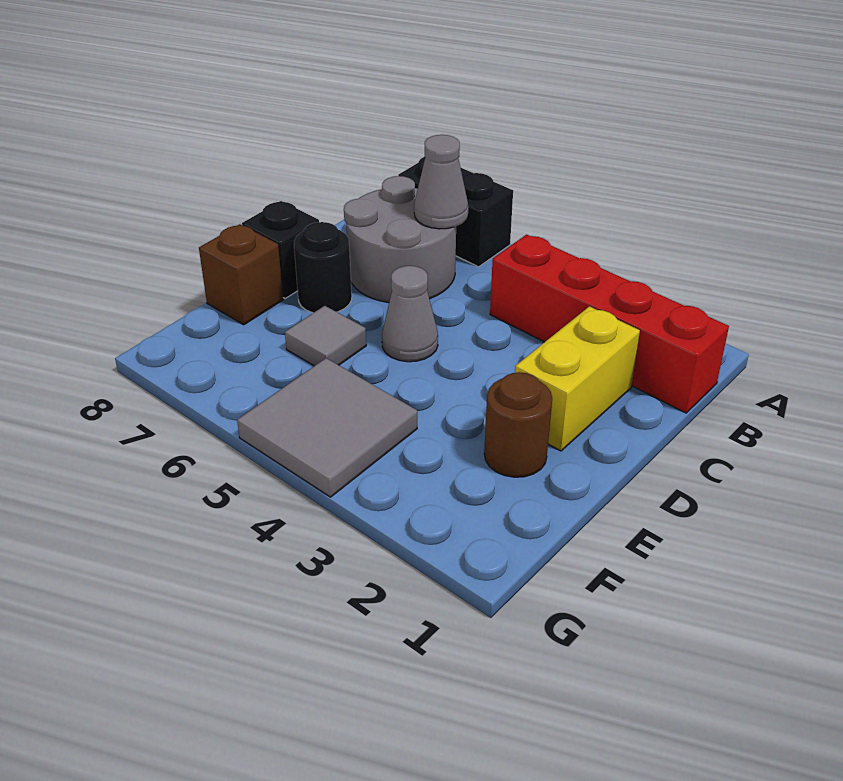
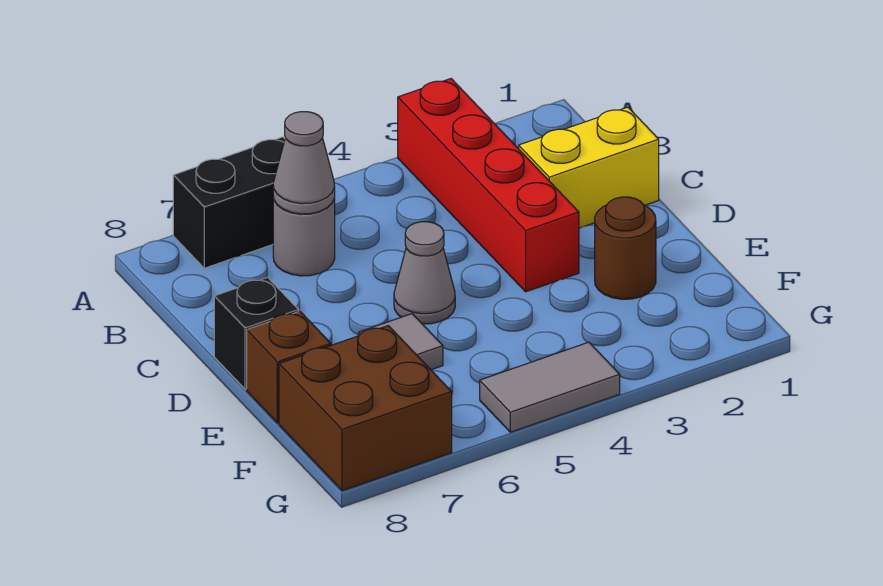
red 1x4 brick [490,235,729,413] -> red 1x4 brick turned to [398,79,579,292]
grey 2x2 round brick [344,176,456,303] -> grey 1x1 round brick [273,197,335,276]
yellow 1x2 brick [515,306,640,451] -> yellow 1x2 brick turned to [519,107,659,228]
black 1x1 round brick [294,222,352,313] -> none
grey 2x2 tile [237,358,417,497] -> grey 1x2 tile [480,342,620,432]
none -> brown 2x2 brick [279,326,452,491]

